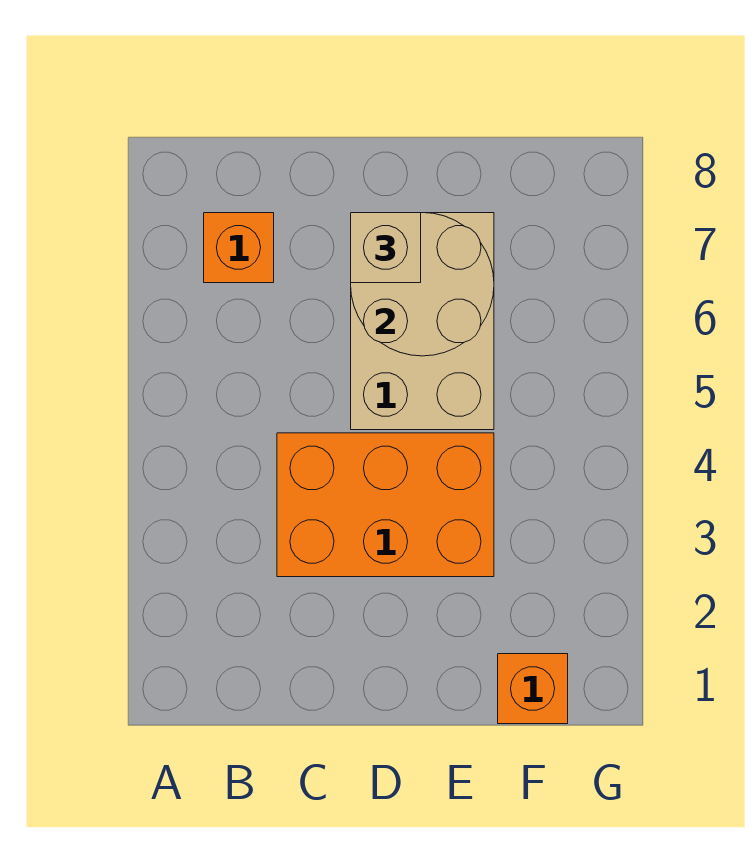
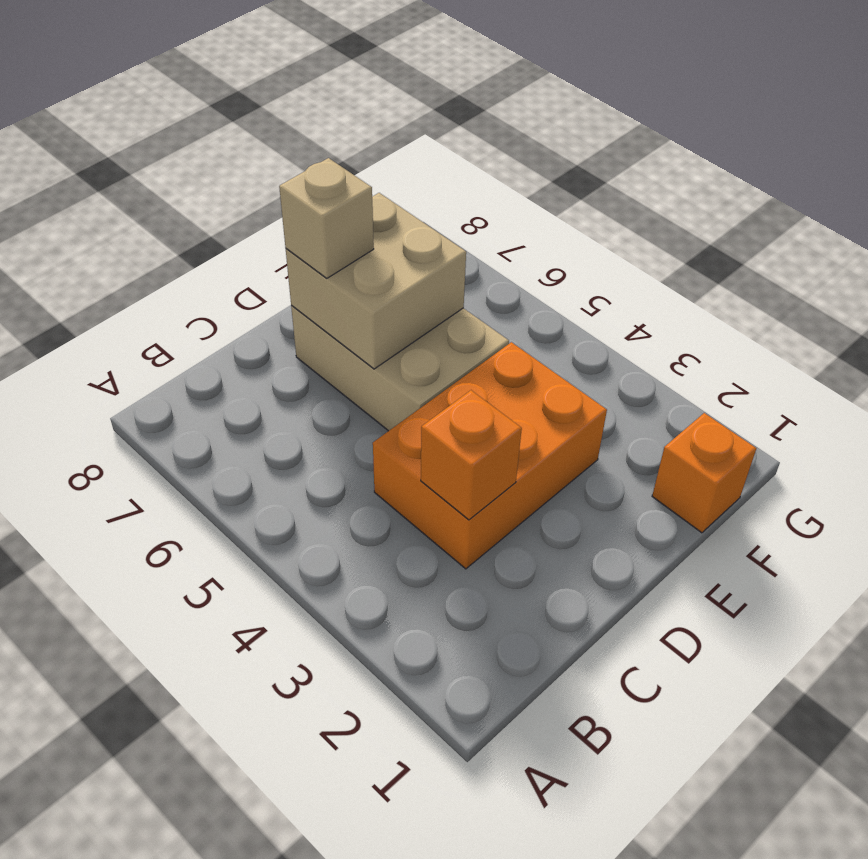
orange 1x1 brick [204,213,274,283] -> orange 1x1 brick moved to [421,390,522,520]
tan 2x2 round brick [351,213,494,356] -> tan 2x2 brick [286,193,466,369]

